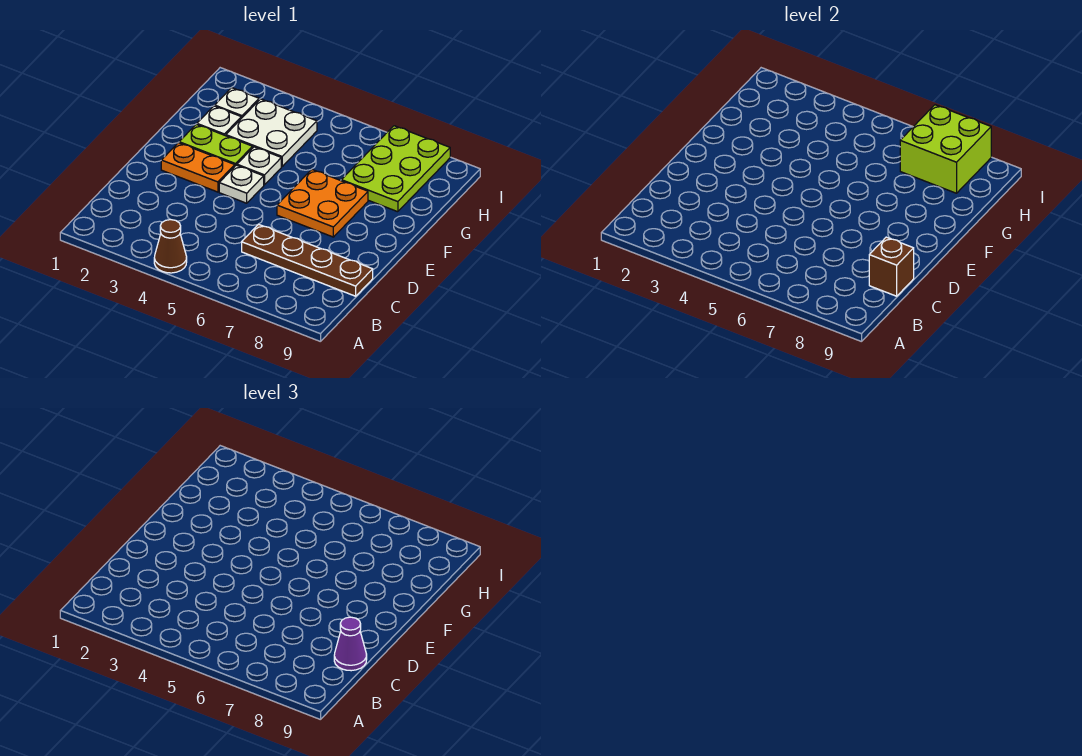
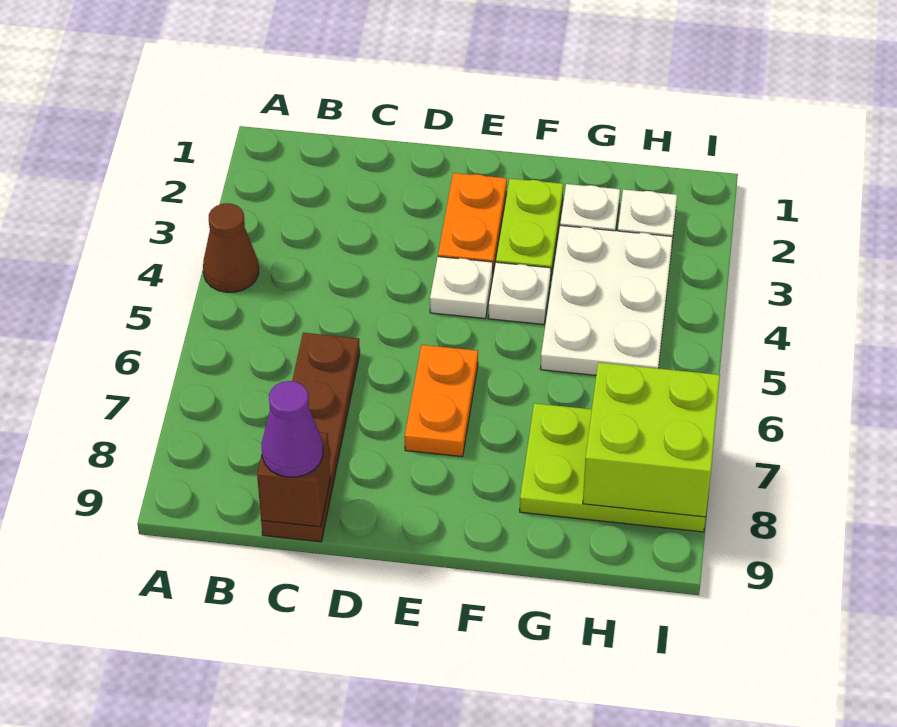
orange 2x2 plate [277,169,368,237] -> orange 1x2 plate [405,345,478,457]
white 2x2 plate [226,99,317,166] -> white 2x3 plate [541,225,673,375]

